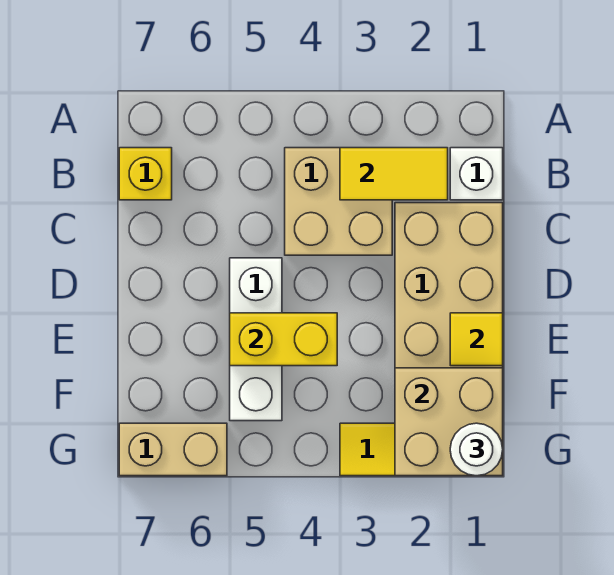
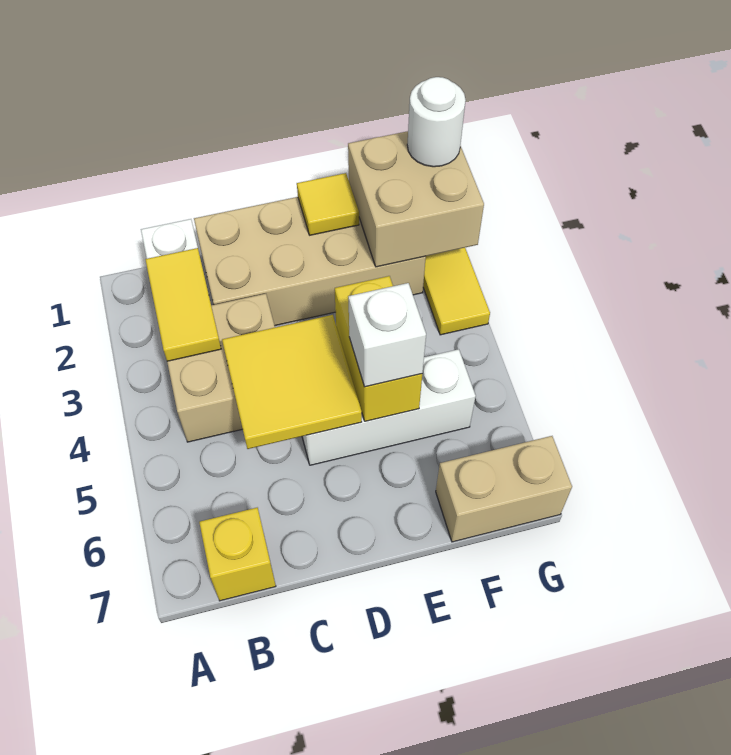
none -> yellow 2x2 tile [222,315,362,449]
none -> white 1x1 brick [348,283,426,387]
tan 1x2 brick [119,423,227,476] -> tan 1x2 brick turned to [436,436,572,542]

